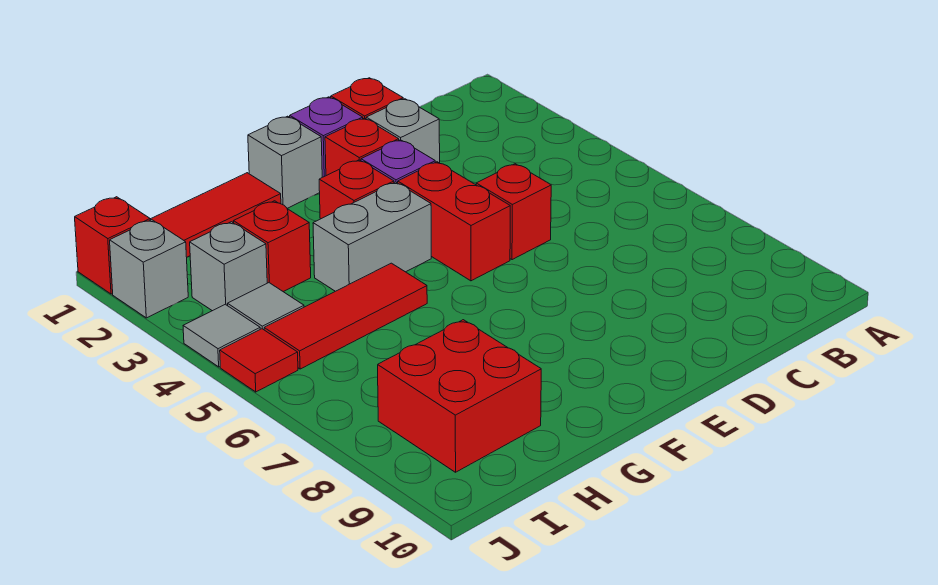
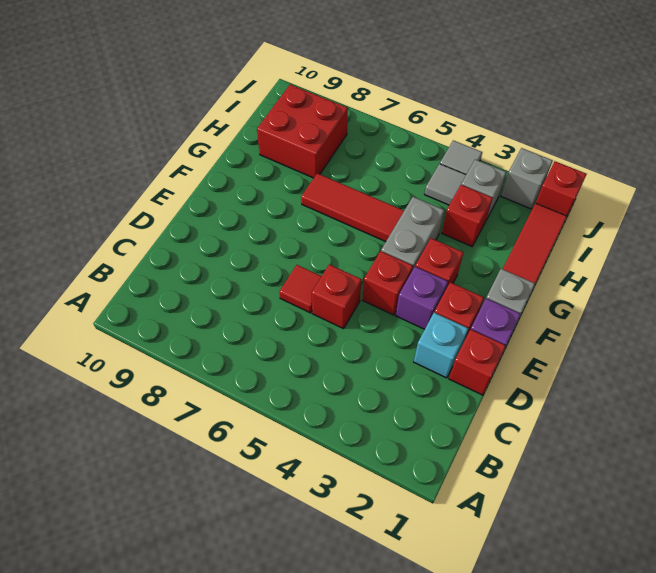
grey 1x1 brick [366,99,440,163] -> cyan 1x1 brick [414,313,469,378]
red 1x2 brick [398,162,510,281] -> red 1x1 brick [362,251,413,315]
red 1x3 tile [264,263,427,369] -> red 1x3 tile turned to [301,173,404,242]
red 1x1 tile [220,329,298,392] -> red 1x1 tile moved to [279,265,321,313]

